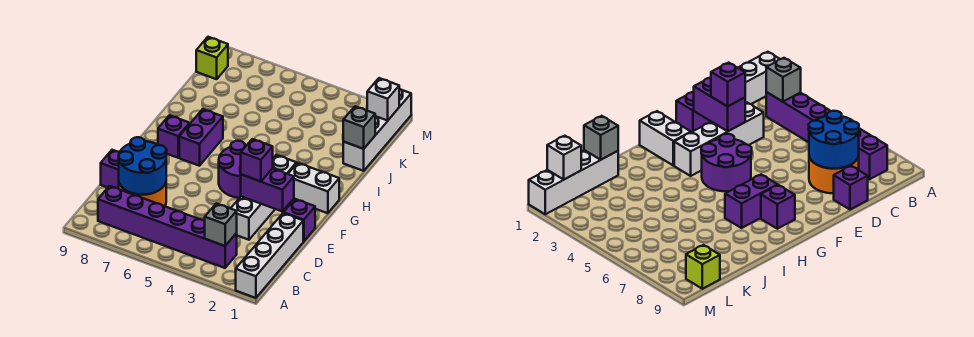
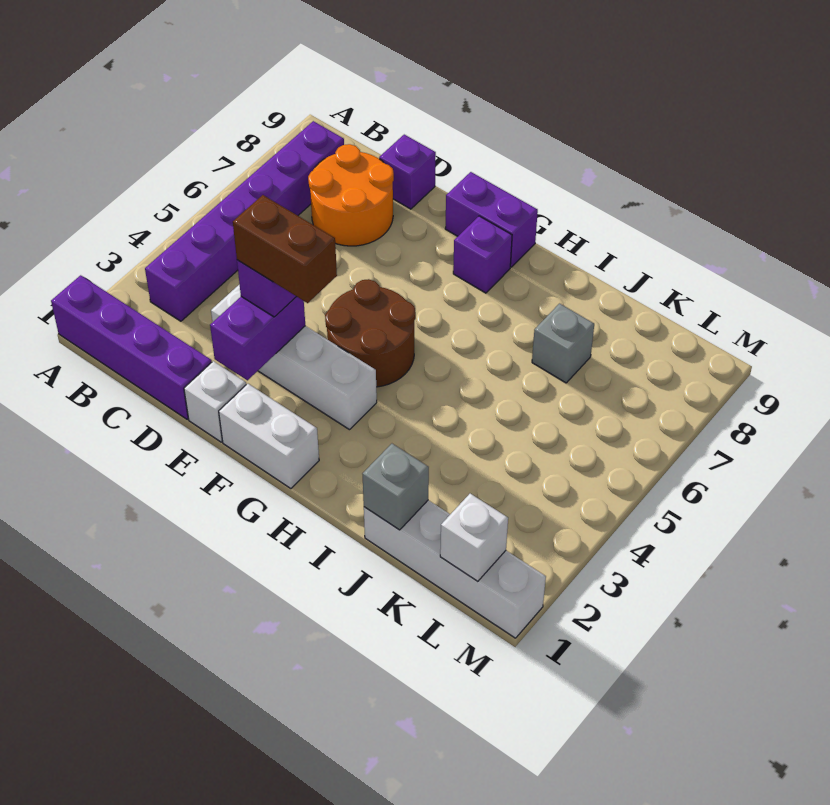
white 1x4 brick [236,213,303,298] -> purple 1x4 brick [51,275,212,419]
grey 1x1 brick [205,203,237,246] -> grey 1x1 brick moved to [532,304,594,383]
blue 2x2 round brick [118,137,167,195] -> none
purple 1x1 brick [284,199,315,242] -> white 1x1 brick [184,361,246,442]
none -> brown 1x2 brick [233,195,337,303]
purple 2x2 round brick [219,141,247,198] -> brown 2x2 round brick [325,279,416,387]
white 1x2 brick [288,163,339,213] -> white 1x2 brick turned to [219,384,319,489]
purple 1x2 brick [179,109,223,166] -> purple 1x2 brick moved to [445,172,538,267]
lime 1x1 brick [196,37,228,79] -> none

